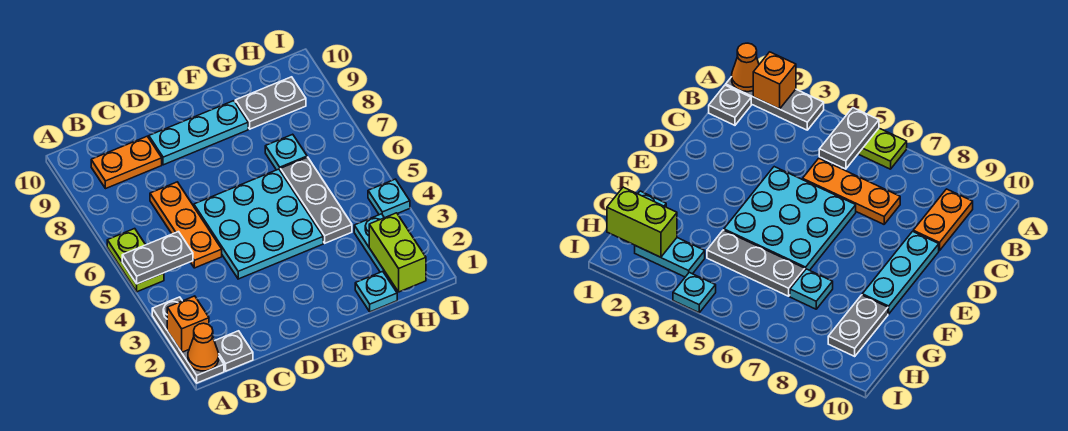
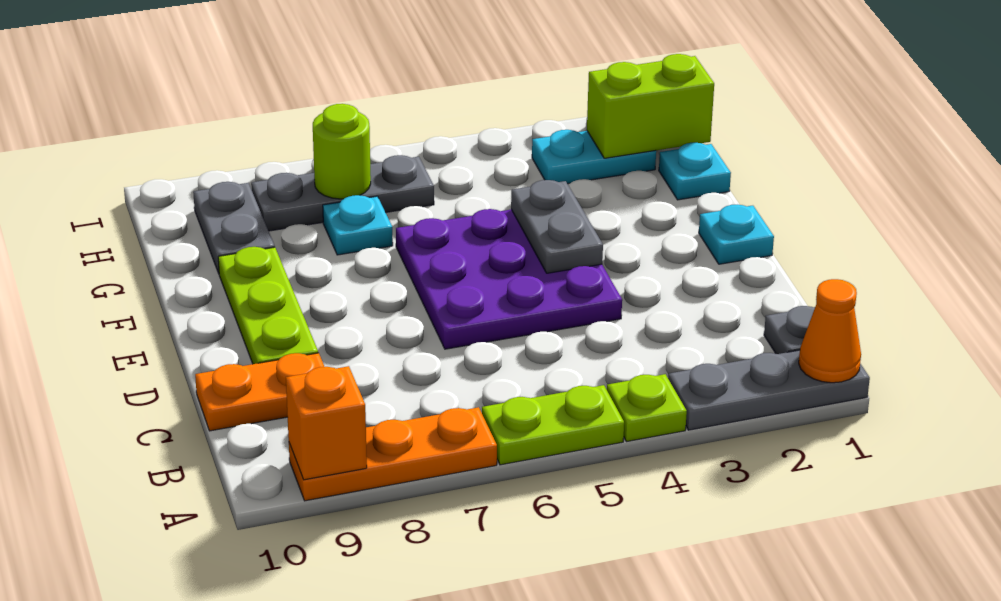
orange 1x1 brick [167,296,209,352] -> orange 1x1 brick moved to [286,366,367,480]
none -> lime 1x1 plate [607,374,687,442]
grey 1x2 plate [122,232,193,284] -> grey 1x2 plate moved to [511,180,603,273]
orange 1x2 plate [91,136,162,189] -> orange 1x2 plate turned to [195,353,324,431]
orange 1x3 plate [150,182,222,268] -> orange 1x3 plate moved to [289,407,497,501]
cyan 3x3 plate [194,169,323,279] -> purple 3x3 plate [396,209,622,349]
cyan 1x3 plate [149,101,248,165] -> lime 1x3 plate [218,247,318,364]
grey 1x3 plate [280,157,352,243] -> grey 1x3 plate moved to [251,155,434,231]
none -> lime 1x1 round brick [313,104,371,199]
cyan 1x1 plate [368,179,410,218] -> cyan 1x1 plate moved to [699,205,774,264]

